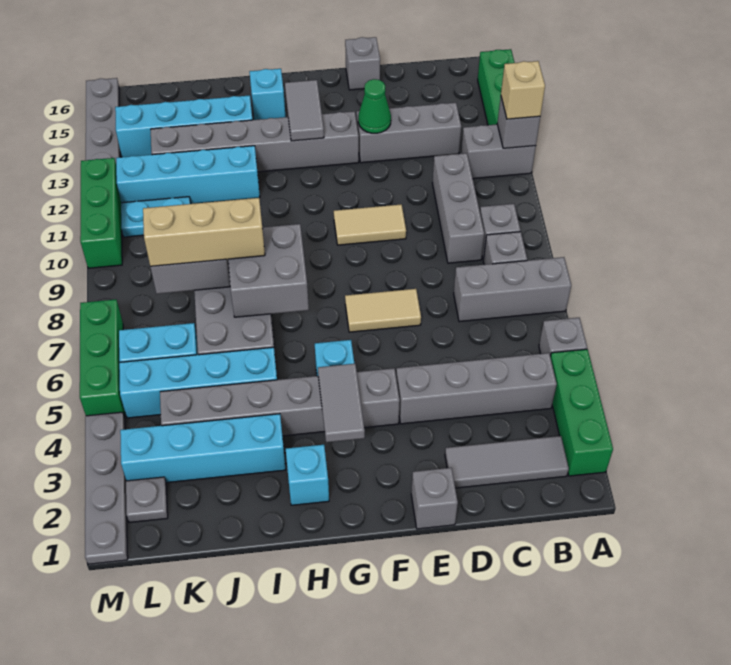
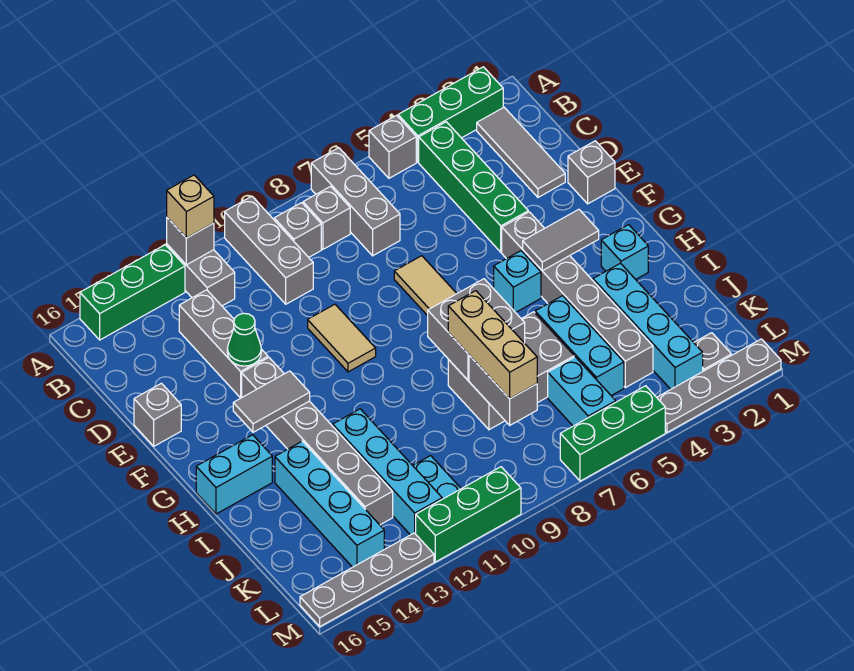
grey 1x4 brick [396,353,557,424] -> green 1x4 brick [419,122,528,252]
grey 1x3 brick [432,153,484,263] -> grey 1x3 brick turned to [225,196,313,304]
cyan 1x1 brick [250,69,286,120] -> cyan 1x2 brick [196,435,272,514]
cyan 1x4 brick [119,347,277,418] -> cyan 1x3 brick [535,296,624,396]

